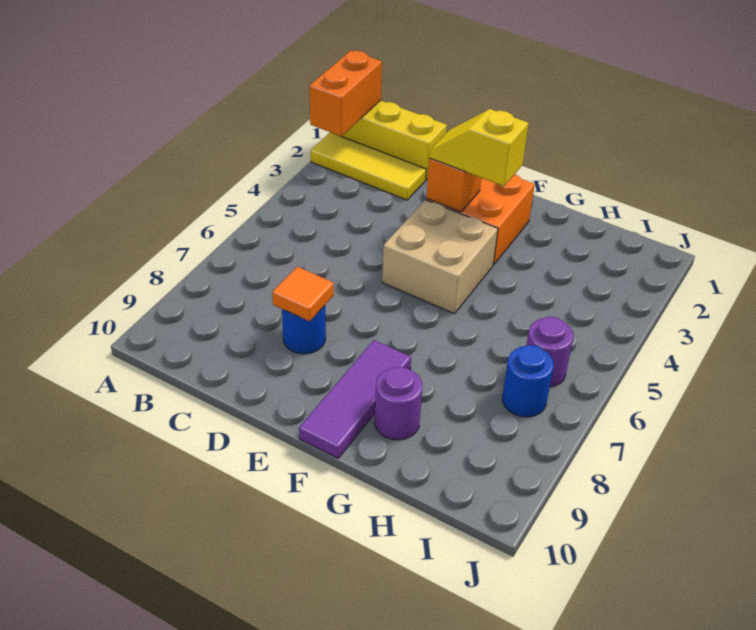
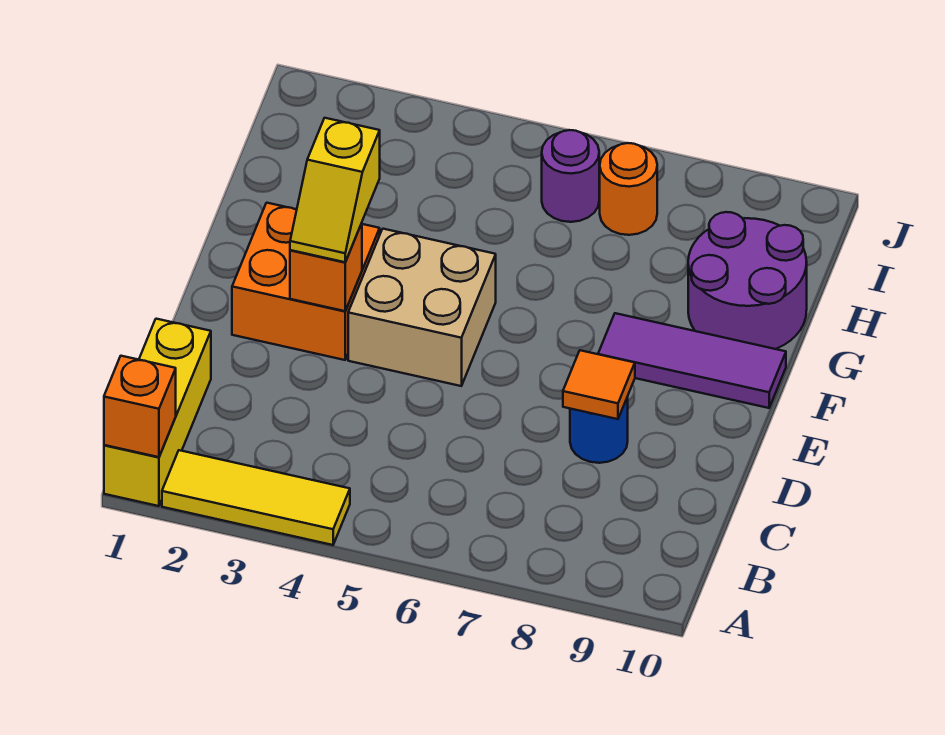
orange 1x2 brick [310,50,382,136] -> orange 1x1 brick [104,356,176,457]
yellow 1x3 tile [311,132,426,200] -> yellow 1x3 tile turned to [162,450,350,545]
purple 1x1 round brick [374,367,422,440] -> purple 2x2 round brick [688,212,807,349]
blue 1x1 round brick [502,345,554,417] -> orange 1x1 round brick [600,143,657,235]

